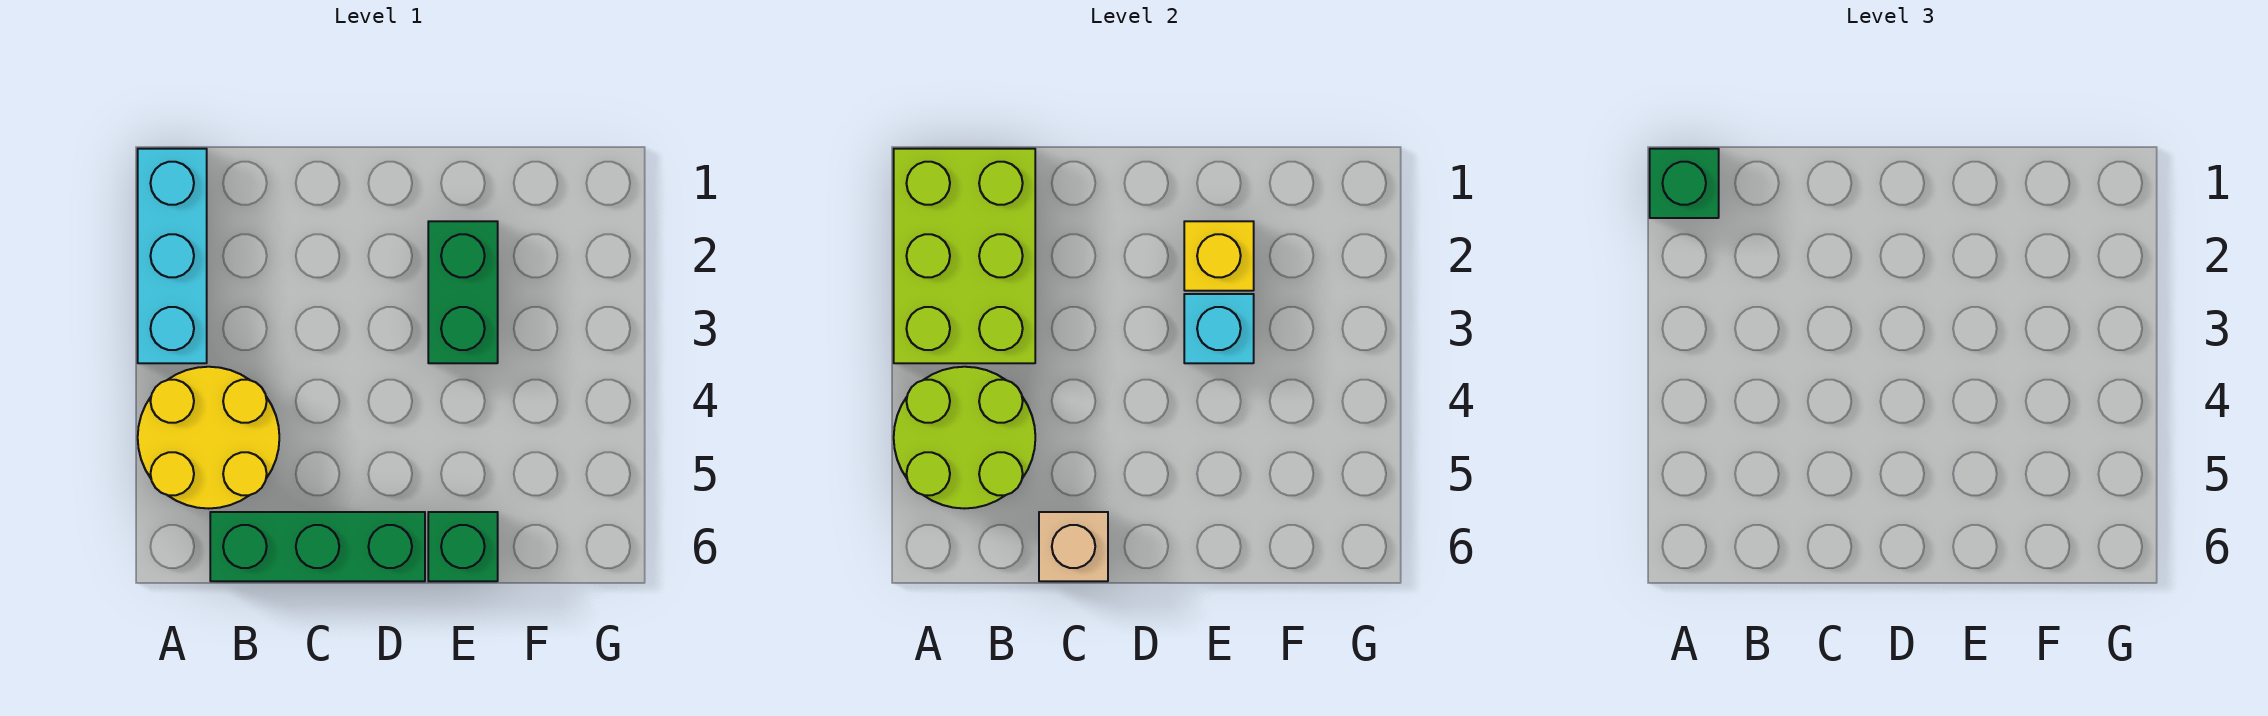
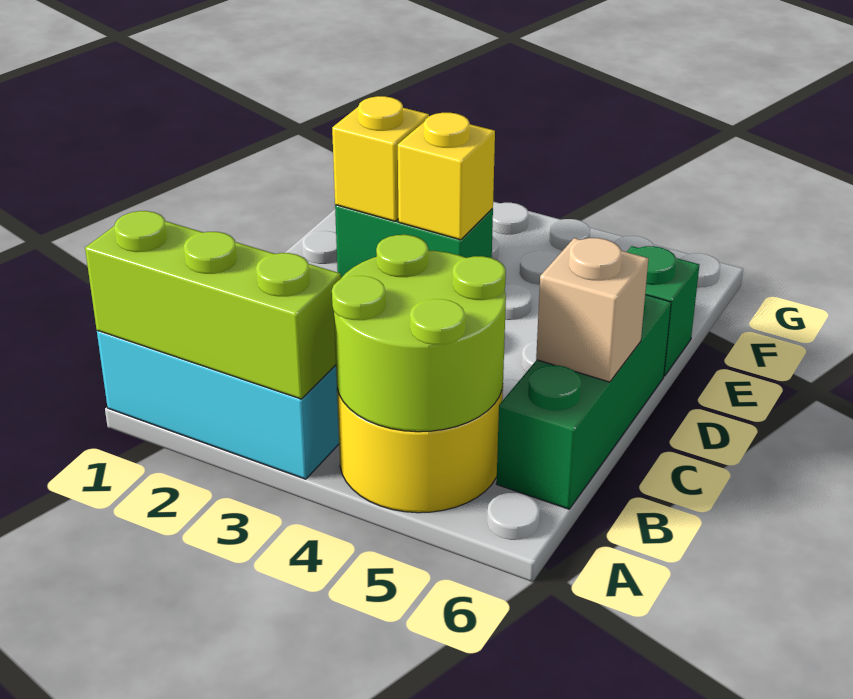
lime 2x3 brick [894,149,1035,363] -> lime 1x3 brick [85,211,341,399]
green 1x1 brick [1650,149,1719,218] -> none
cyan 1x1 brick [1184,294,1254,363] -> yellow 1x1 brick [398,113,495,240]

